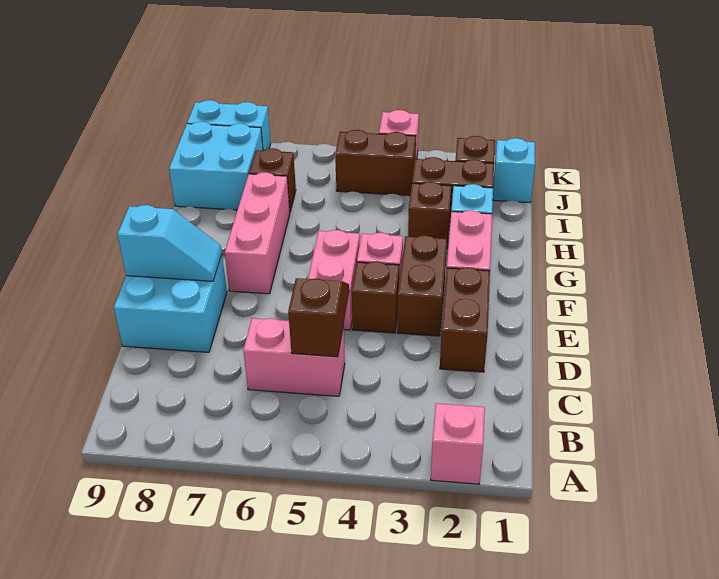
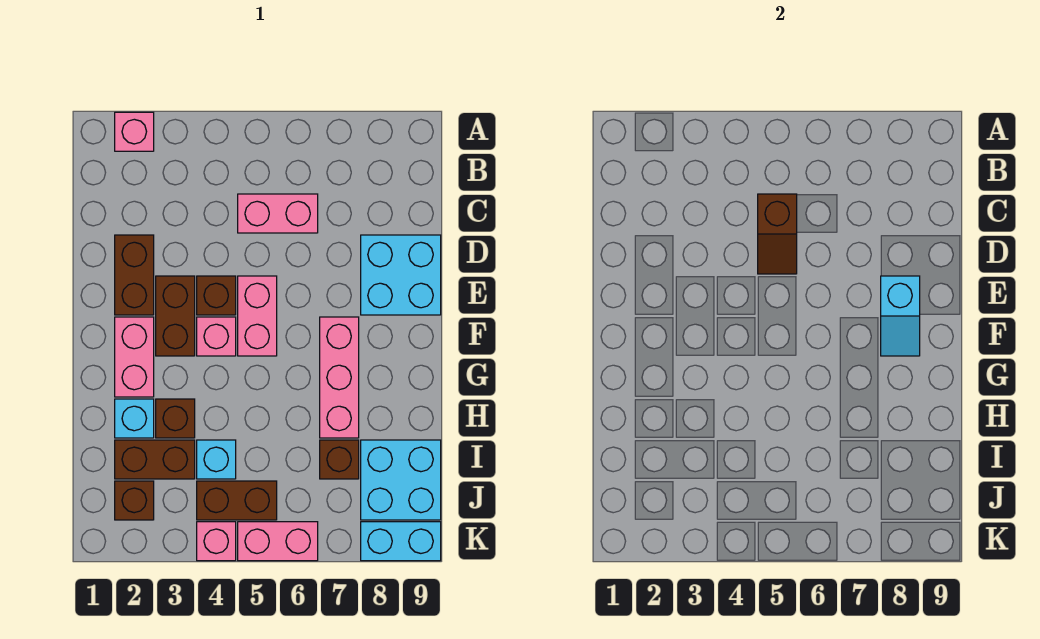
cyan 1x2 slope [118,205,222,281] -> cyan 1x2 slope turned to [881,276,920,356]
cyan 1x1 brick [493,138,535,203] -> cyan 1x1 brick moved to [197,440,236,479]
none -> pink 1x2 brick [238,522,318,561]

